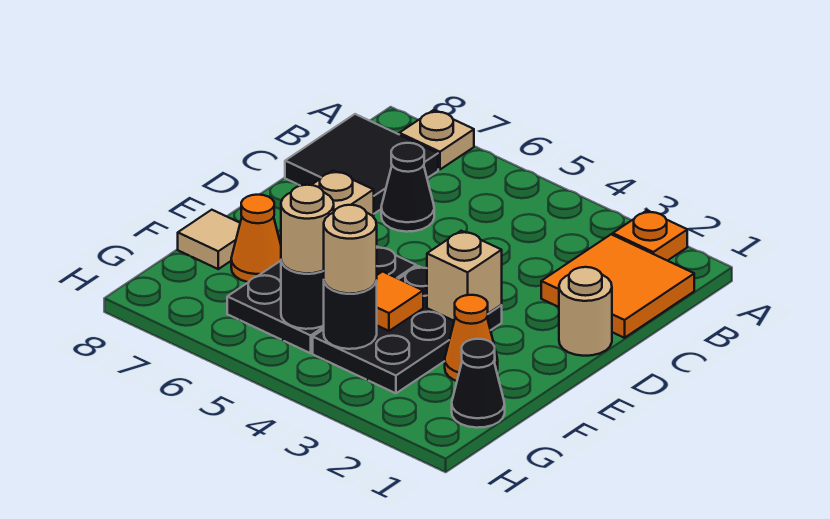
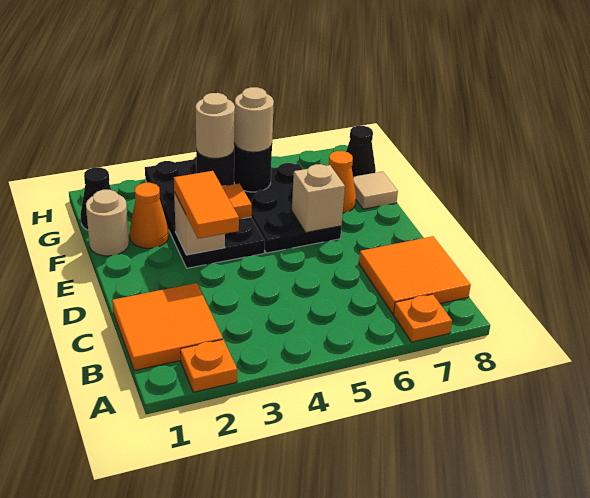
tan 1x1 plate [399,110,474,170] -> orange 1x1 plate [394,294,452,342]
black 2x2 tile [285,114,438,214] -> orange 2x2 tile [359,236,471,314]
black 1x1 cone [381,143,434,232] -> black 1x1 cone moved to [346,126,376,177]
tan 1x1 round brick [559,267,612,356] -> tan 1x1 round brick moved to [86,190,129,256]
none -> orange 1x2 tile [174,171,239,239]
black 2x3 plate [313,266,502,393] -> black 2x4 plate [145,157,265,268]

